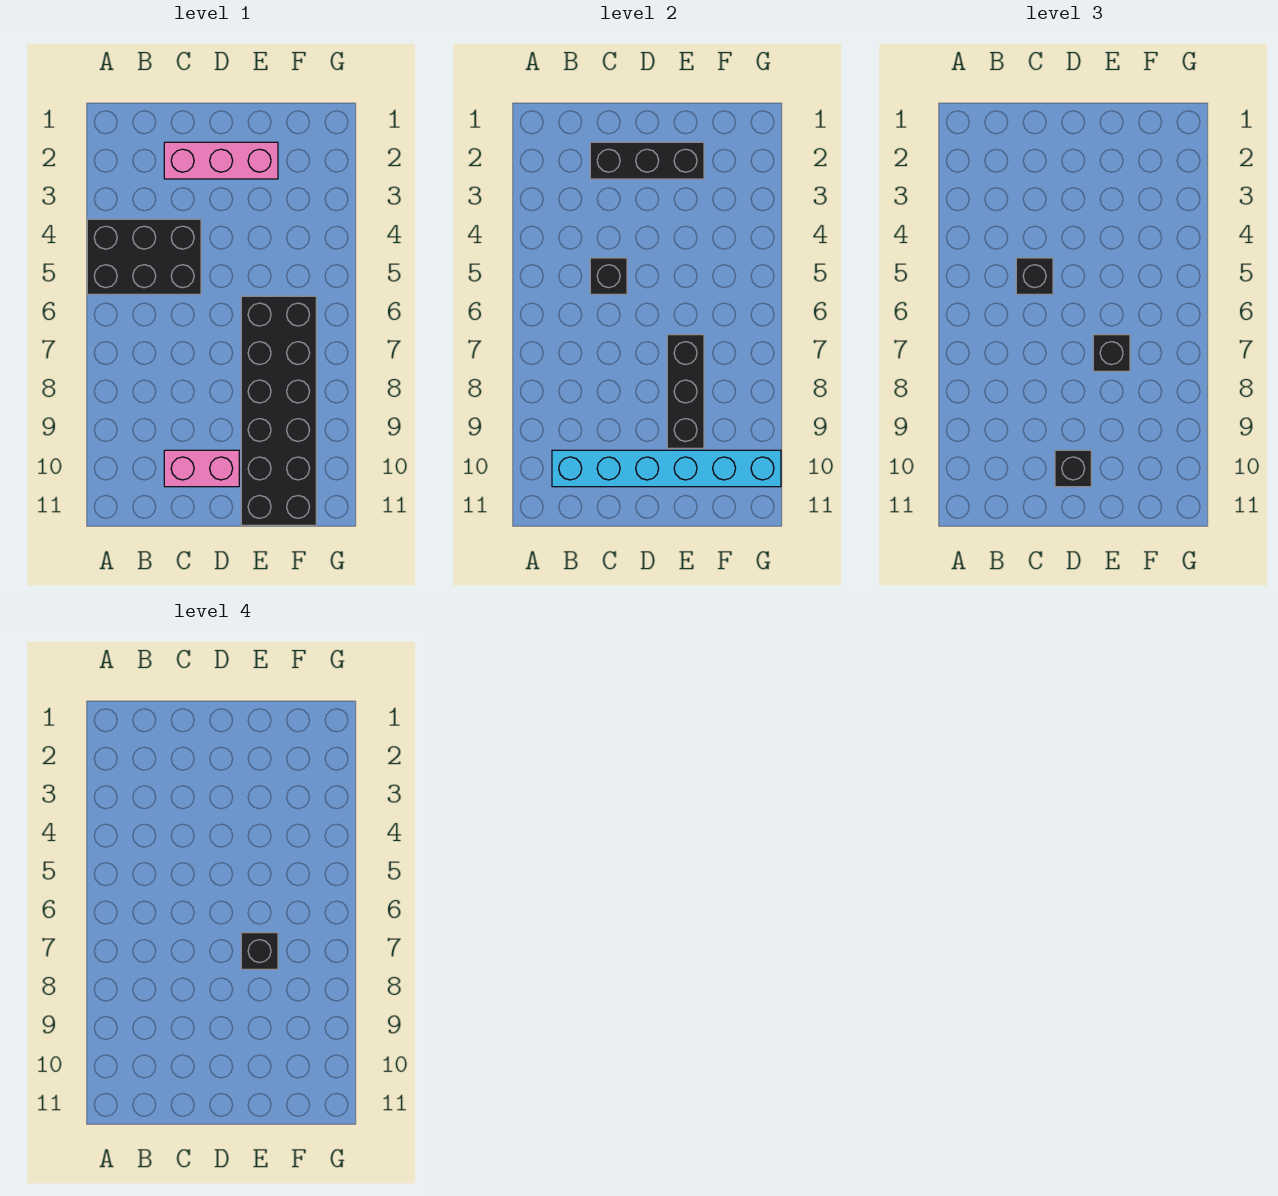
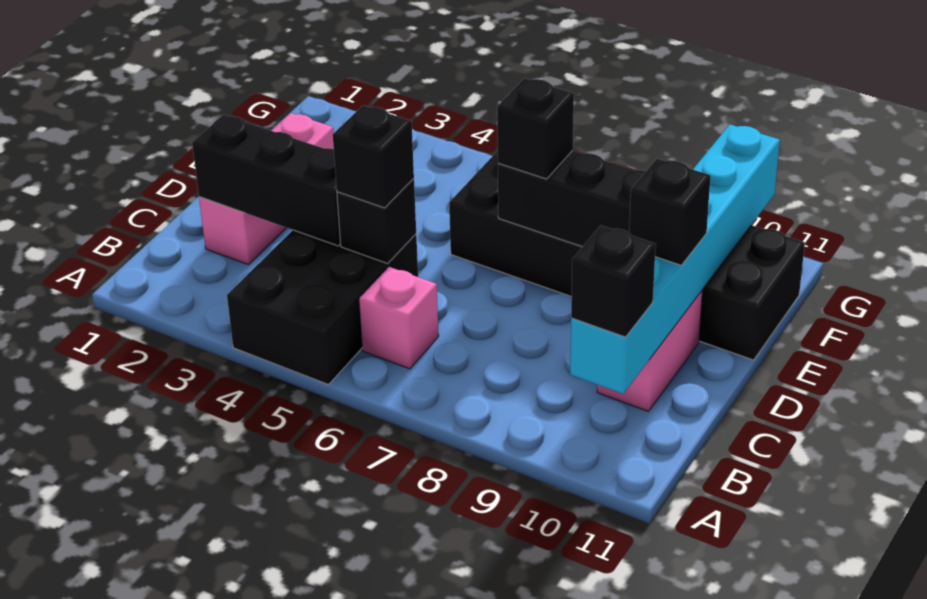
none -> pink 1x1 brick [359,267,439,369]
black 1x3 brick [590,142,704,179] -> black 1x3 brick turned to [192,115,341,246]
black 1x1 brick [241,933,278,969] -> black 1x1 brick moved to [571,226,656,337]

